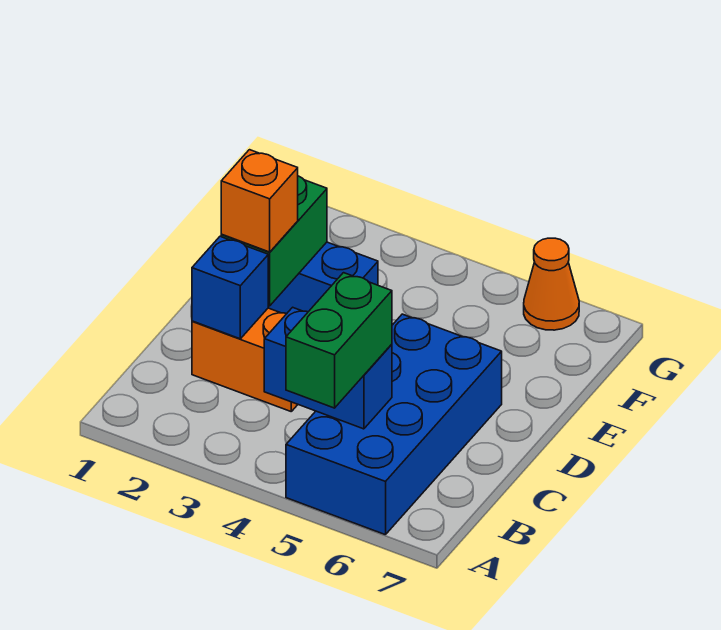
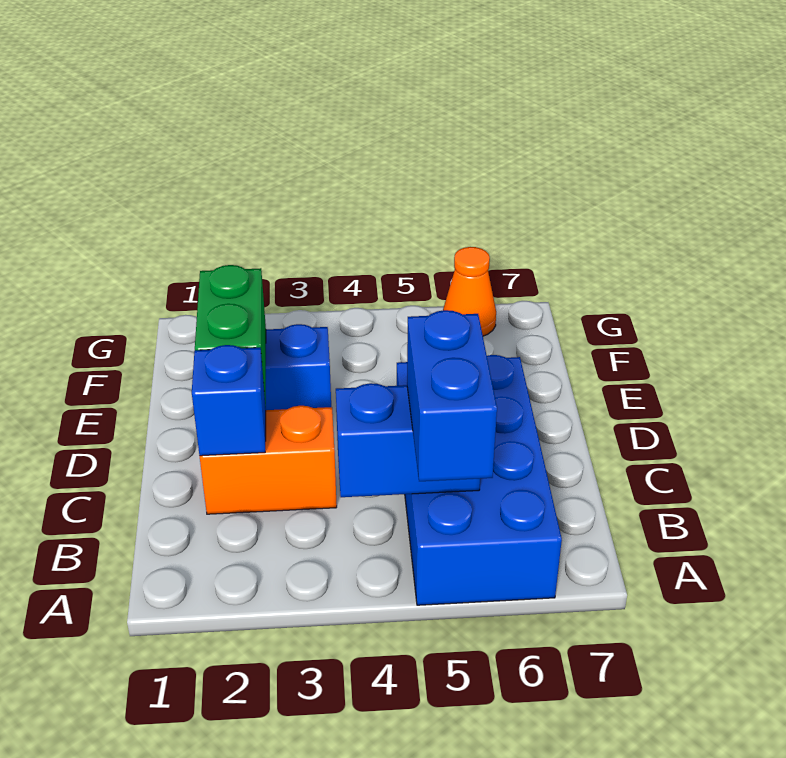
green 1x2 brick [286,273,392,408] -> blue 1x2 brick [407,310,497,481]
orange 1x1 brick [221,150,298,252] -> none

